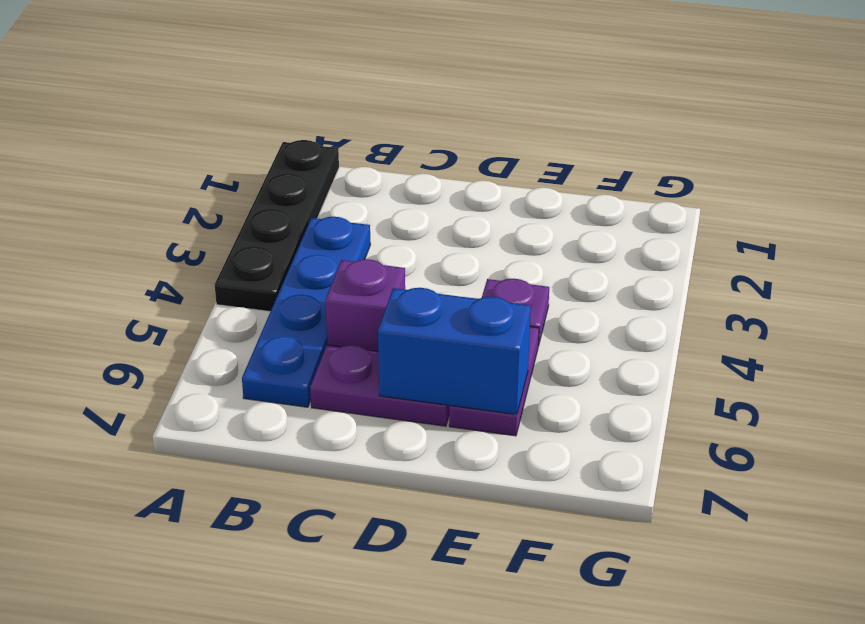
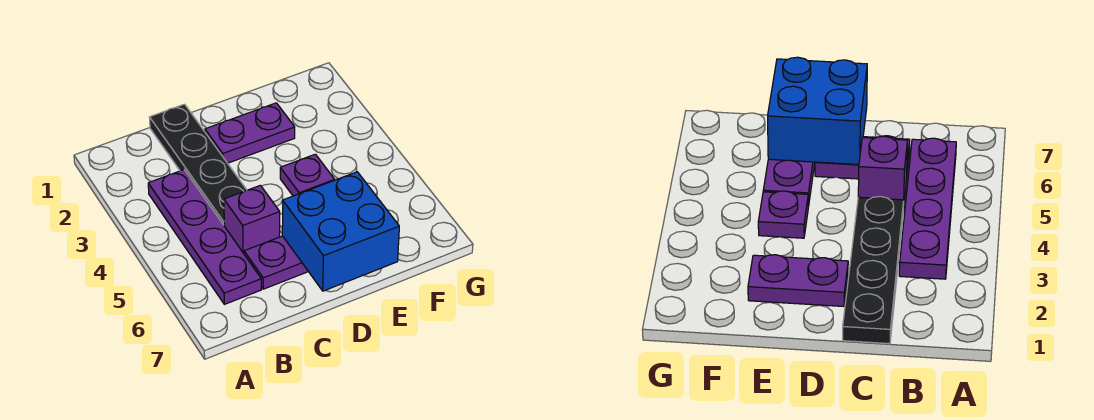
black 1x4 plate [215,140,339,312] -> black 1x4 plate moved to [149,104,246,225]
blue 1x4 plate [242,217,370,407] -> purple 1x4 plate [148,170,261,304]
none -> purple 1x2 plate [205,103,295,163]
blue 1x2 brick [378,288,531,414] -> blue 2x2 brick [282,172,399,291]

